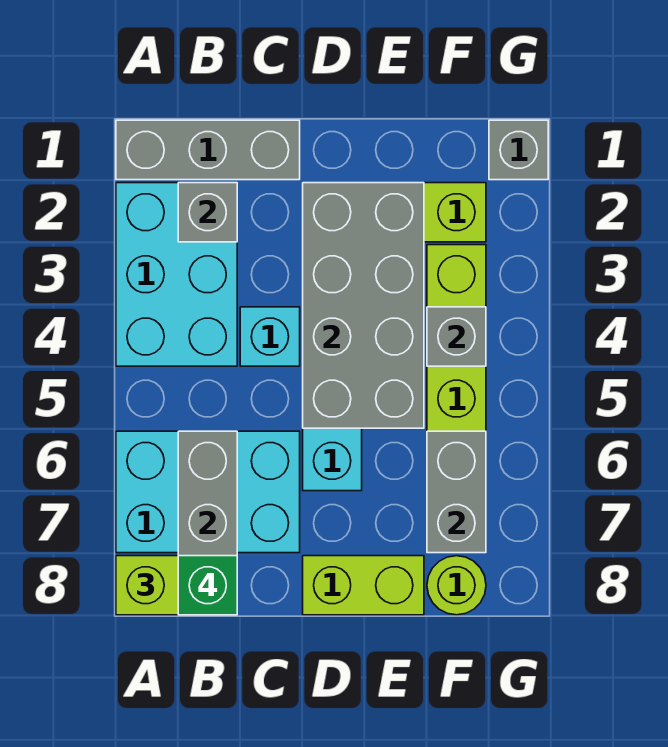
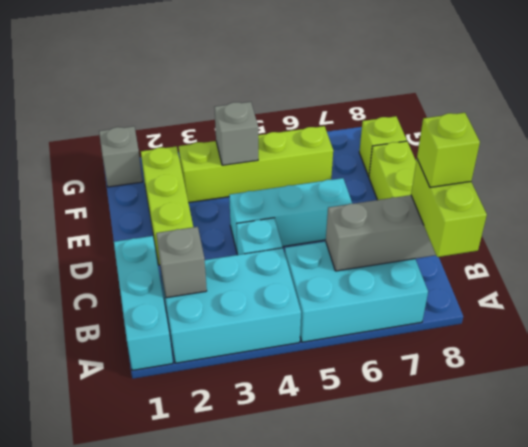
grey 1x3 brick [116,120,300,180] -> cyan 1x3 brick [114,236,173,370]
cyan 2x3 brick [116,431,300,553] -> cyan 2x3 brick turned to [285,242,428,342]
green 1x1 brick [178,556,237,615] -> lime 1x1 brick [417,113,480,187]
grey 2x4 brick [303,183,424,428] -> none
grey 1x2 brick [427,431,486,553] -> none
lime 1x1 round brick [427,556,486,615] -> lime 1x1 brick [359,116,407,176]

